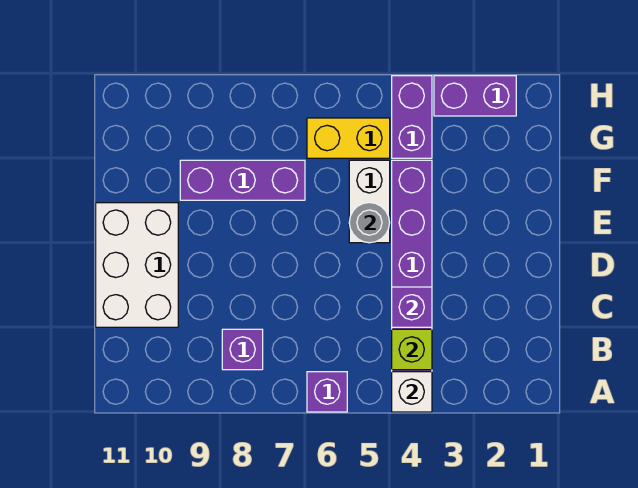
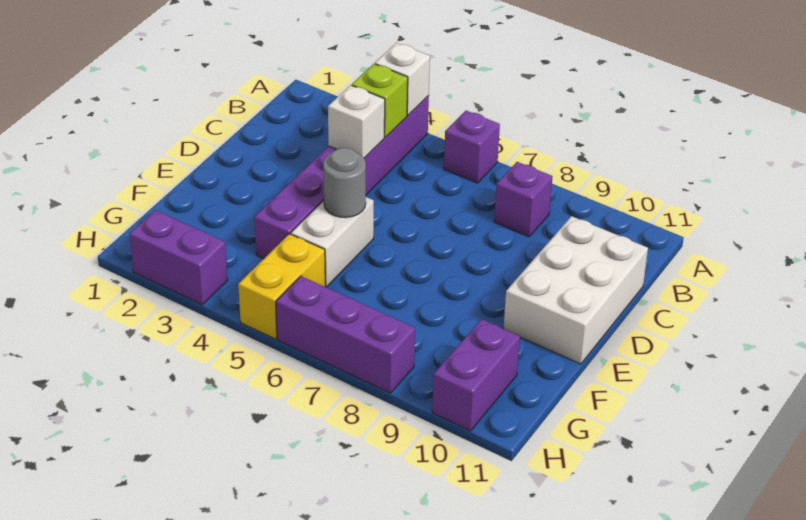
purple 1x1 brick [392,287,432,327] -> white 1x1 brick [328,85,385,158]
purple 1x3 brick [180,160,305,200] -> purple 1x3 brick moved to [276,276,415,393]
purple 1x2 brick [392,76,432,158] -> purple 1x2 brick moved to [432,319,520,431]
yellow 1x2 brick [307,118,390,158] -> yellow 1x2 brick turned to [238,234,325,339]

